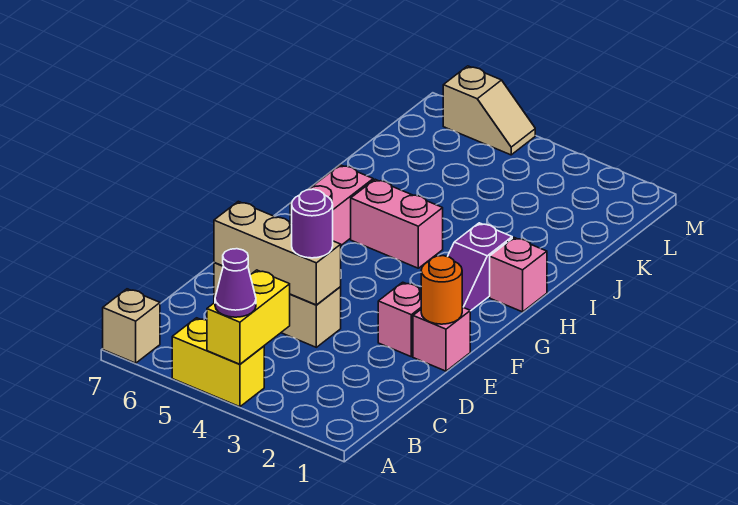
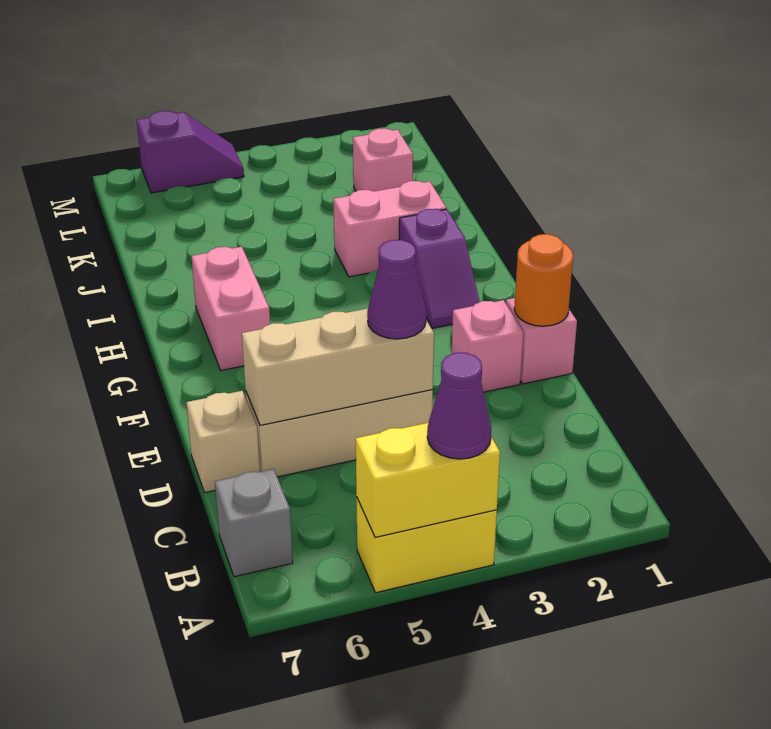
yellow 1x2 brick [207,270,290,364] -> yellow 1x2 brick turned to [356,423,500,537]
tan 1x1 brick [103,289,160,363] -> tan 1x1 brick moved to [186,391,260,492]
none -> grey 1x1 brick [215,469,293,577]
purple 1x1 round brick [292,189,333,258] -> purple 1x1 cone [367,240,426,339]
pink 1x1 brick [490,238,547,312] -> pink 1x1 brick moved to [353,128,413,191]
pink 1x2 brick [351,179,443,268] -> pink 1x2 brick moved to [333,181,446,277]
tan 1x2 slope [443,66,535,155] -> purple 1x2 slope [137,111,244,193]

